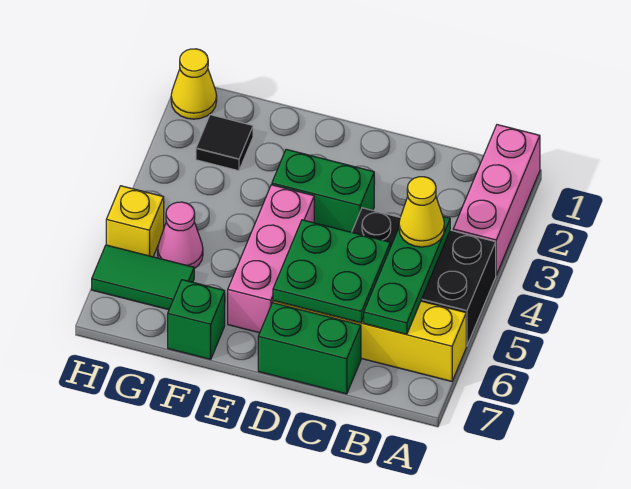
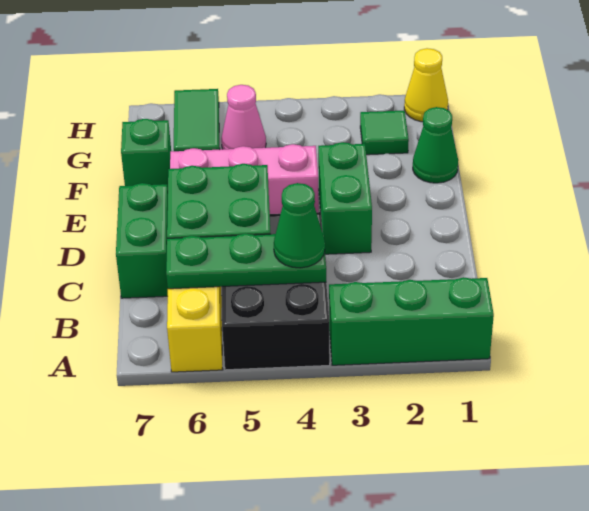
pink 1x3 brick [453,125,540,275] -> green 1x3 brick [329,277,494,365]
yellow 1x1 cone [399,177,444,247] -> green 1x1 cone [274,183,325,268]
none -> green 1x1 cone [413,107,458,183]
black 1x1 tile [196,115,253,171] -> green 1x1 tile [360,110,409,155]
yellow 1x1 brick [106,186,164,257] -> none

